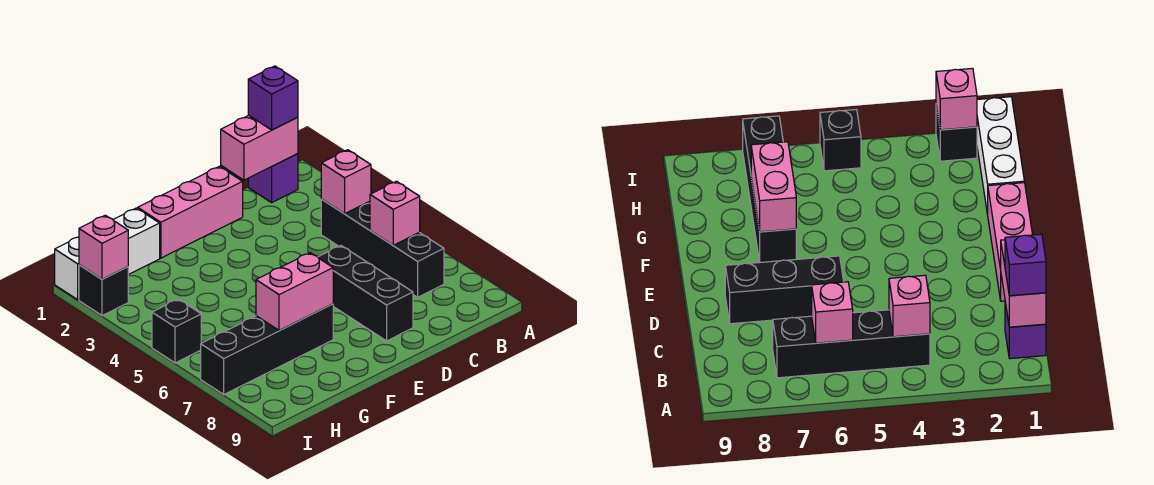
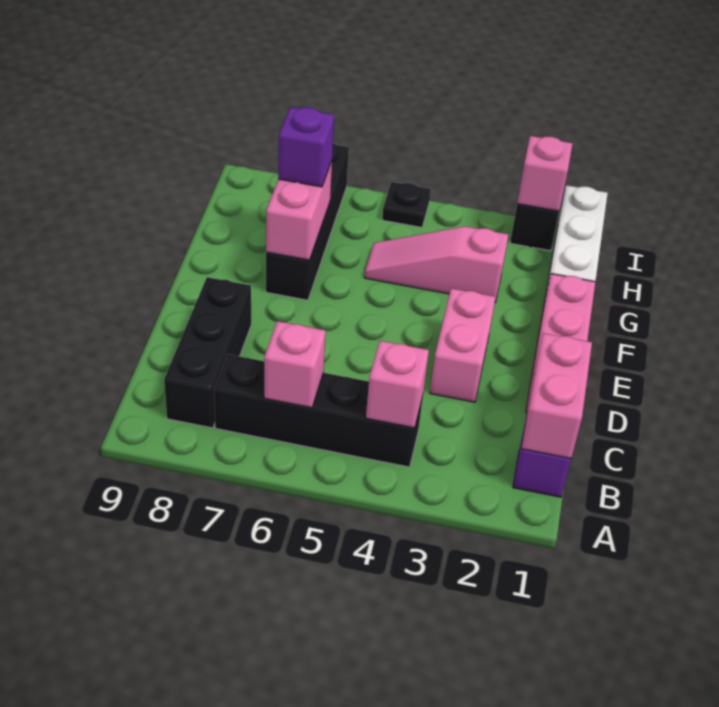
purple 1x1 brick [248,66,298,130] -> purple 1x1 brick moved to [278,107,334,187]
none -> pink 1x2 brick [430,288,496,402]
black 1x3 brick [318,246,413,341] -> black 1x3 brick turned to [164,277,251,428]
none -> pink 1x3 slope [365,226,508,302]
black 1x1 brick [152,299,201,363] -> black 1x1 plate [382,182,431,227]

